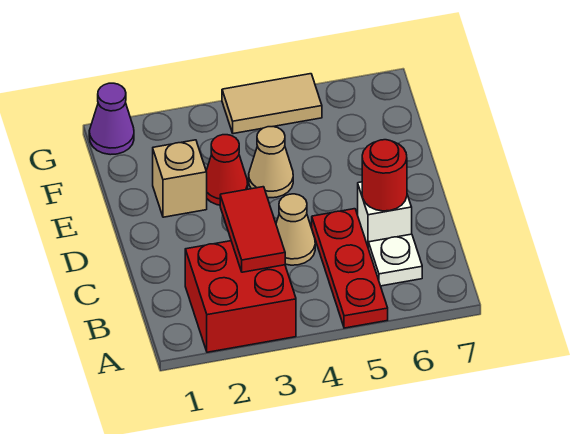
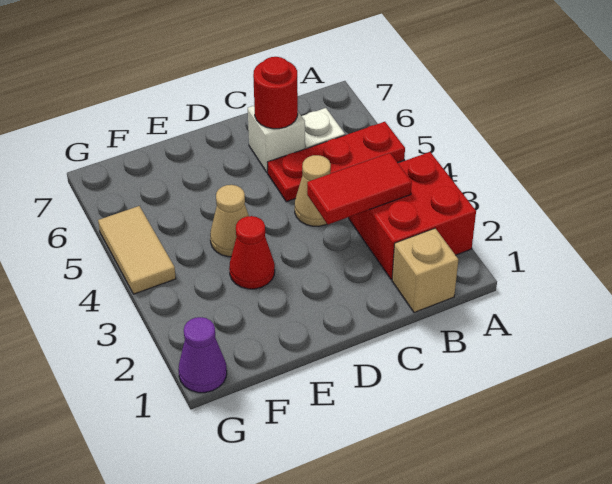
tan 1x1 brick [153,140,207,217] -> tan 1x1 brick moved to [392,228,458,313]

